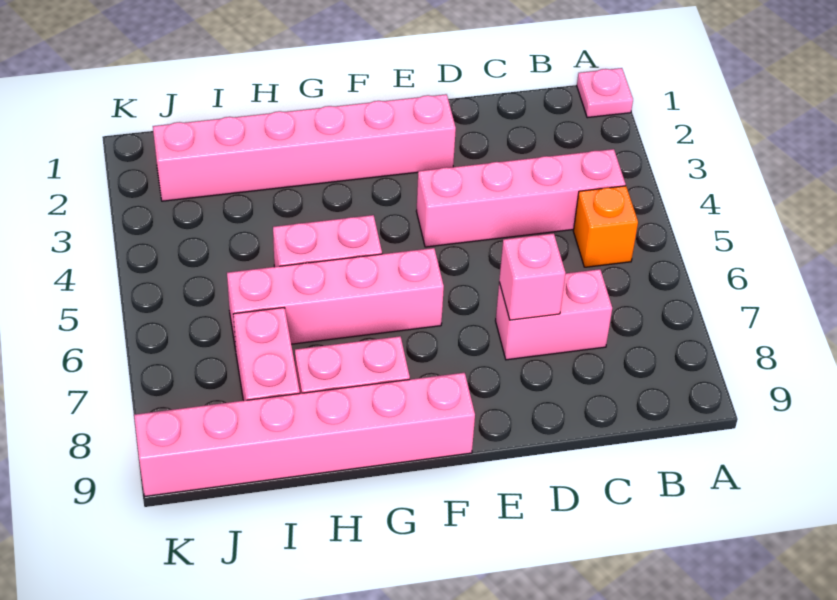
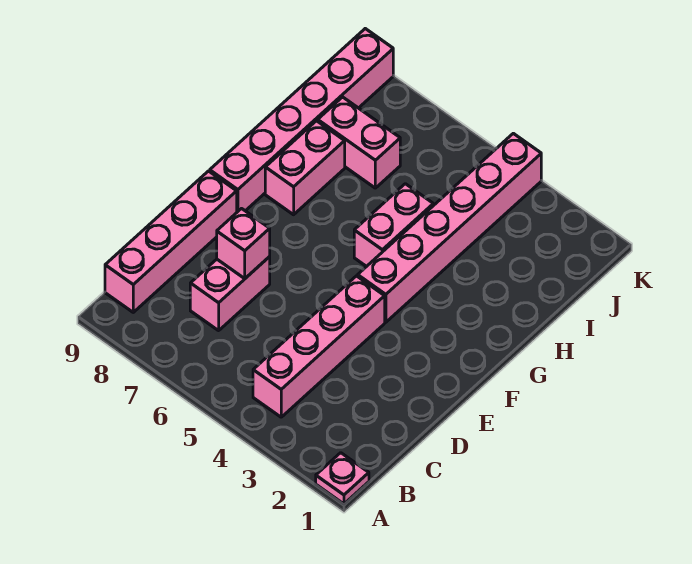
orange 1x1 brick [573,186,638,267] -> none
pink 1x6 brick [153,94,456,201] -> pink 1x6 brick moved to [358,133,541,322]
pink 1x4 brick [227,248,444,349] -> pink 1x4 brick moved to [105,171,237,312]

